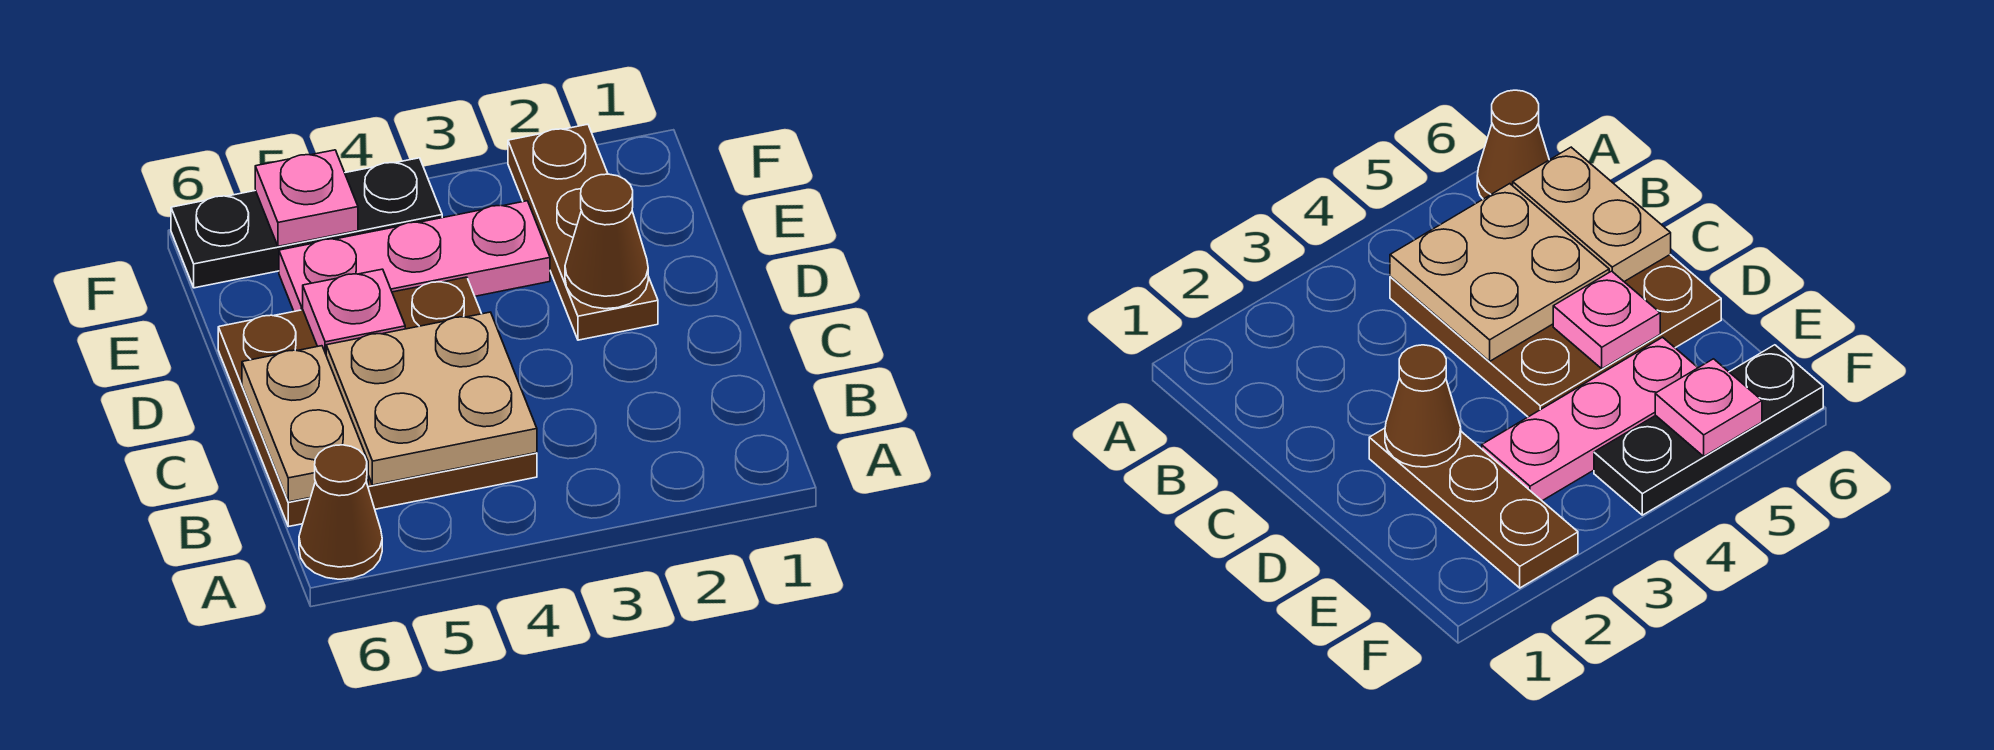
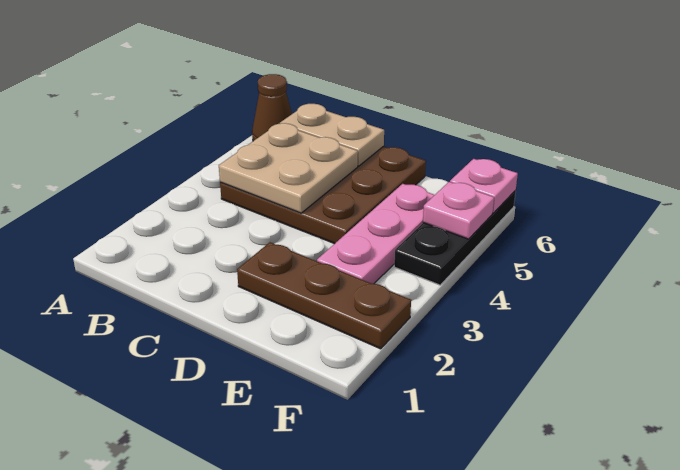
brown 1x1 cone [565,174,648,309] -> none
pink 1x1 plate [303,269,405,354] -> pink 1x1 plate moved to [450,159,518,213]

